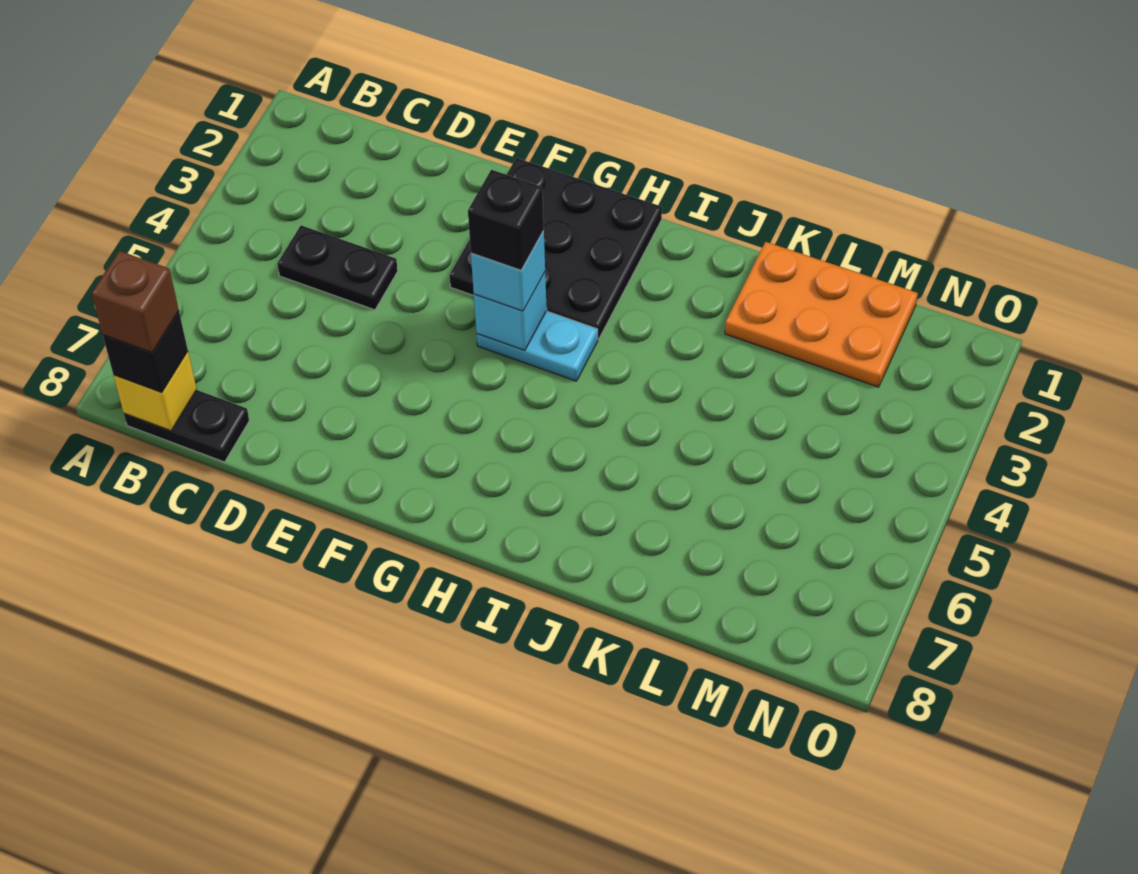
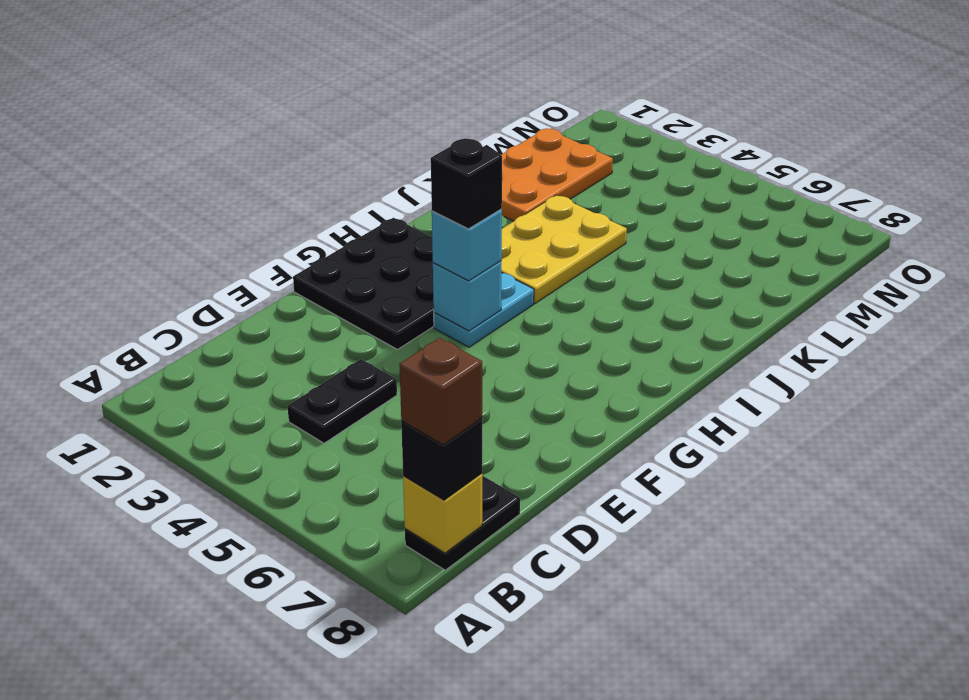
none -> yellow 2x3 plate [501,195,627,303]

